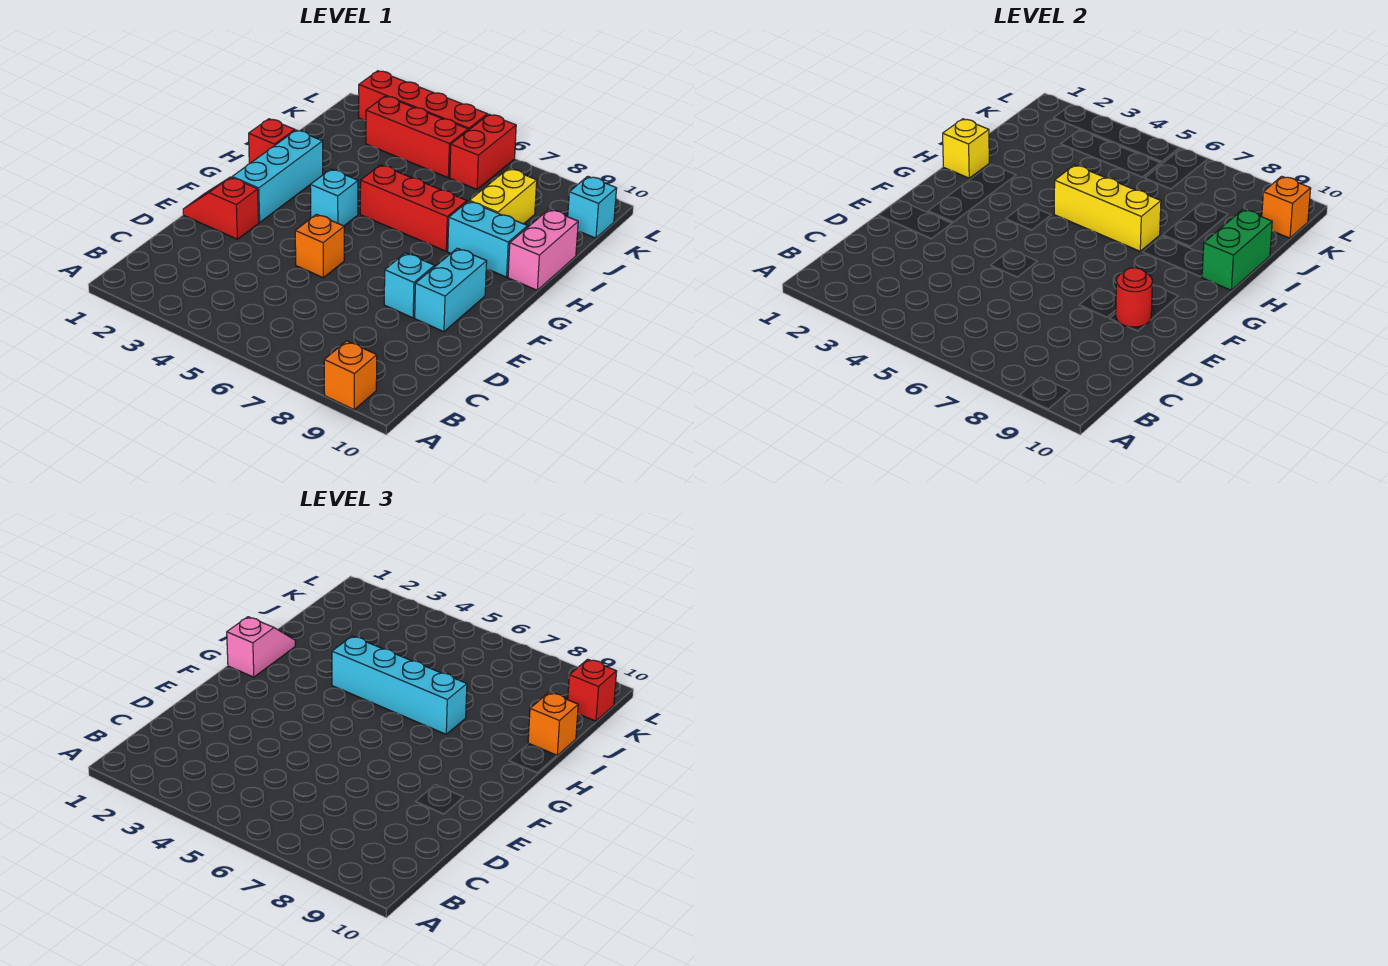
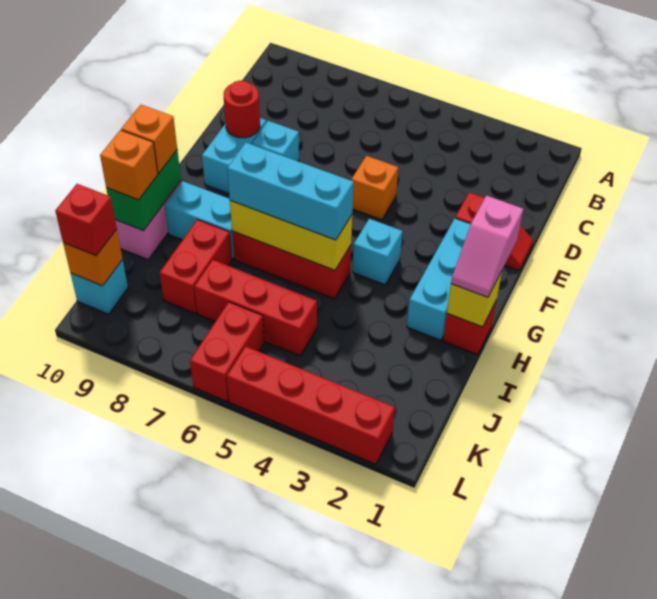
orange 1x1 brick [324,341,377,410] -> orange 1x1 brick moved to [121,105,177,173]
cyan 1x4 brick [332,636,467,734] -> cyan 1x3 brick [227,142,354,240]
yellow 1x2 brick [469,169,537,224] -> red 1x2 brick [160,220,232,314]
red 1x3 brick [366,96,468,178] -> red 1x3 brick moved to [194,260,317,356]

